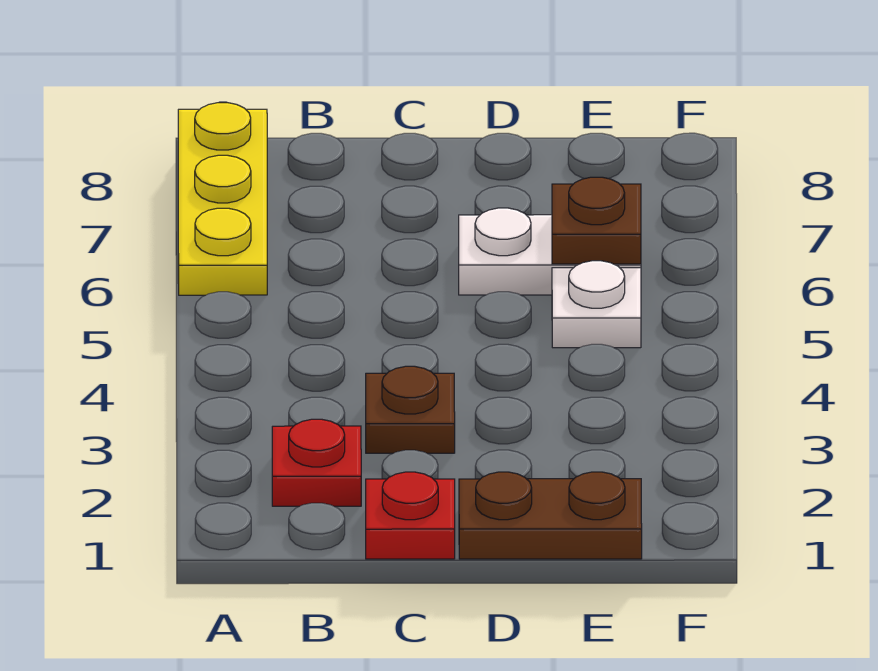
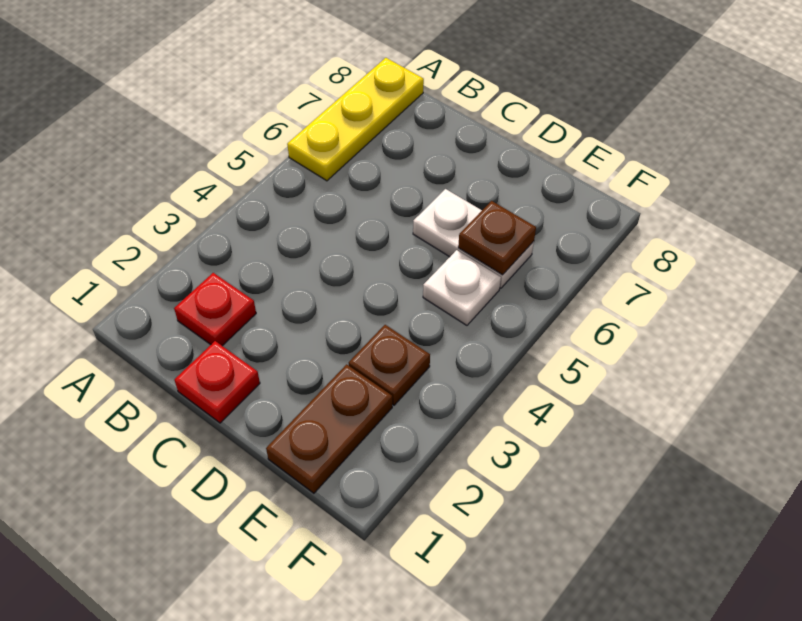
brown 1x1 plate [366,366,455,453] -> brown 1x1 plate moved to [349,325,430,405]
brown 1x2 plate [459,472,642,559] -> brown 1x2 plate turned to [266,364,392,493]

